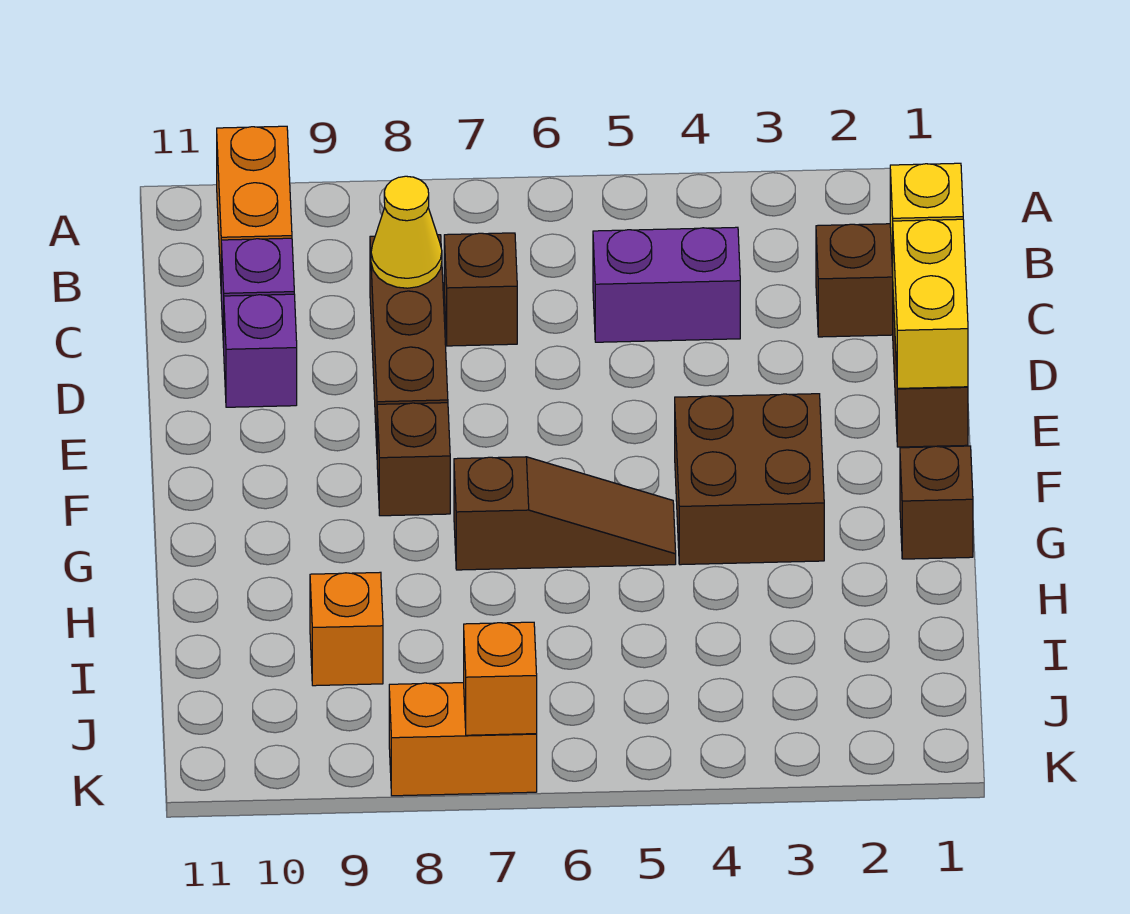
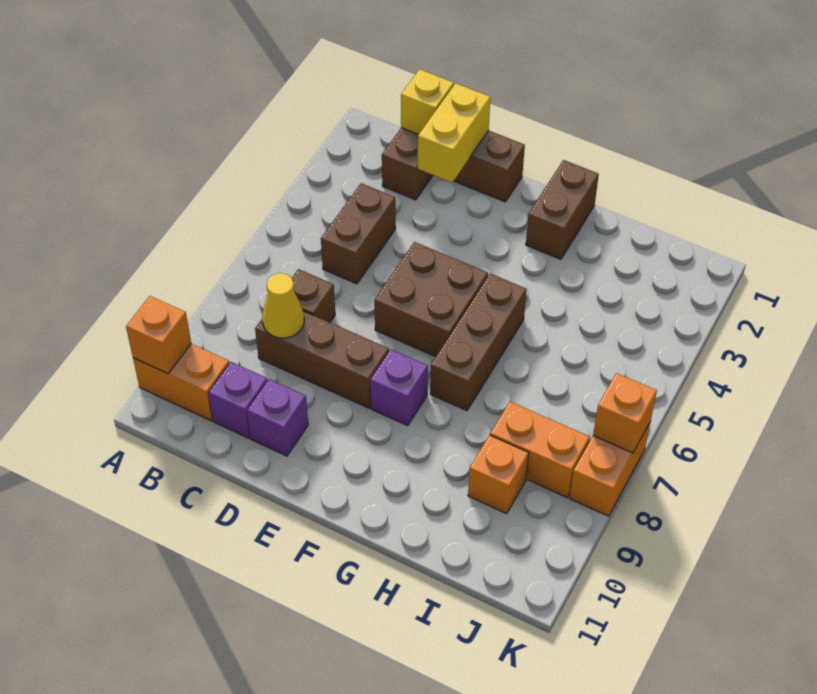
none -> orange 1x1 brick [126,296,191,374]
purple 1x2 brick [593,227,740,342] -> brown 1x2 brick [321,183,396,284]
yellow 1x2 brick [893,219,968,388] -> yellow 1x2 brick turned to [418,83,490,182]
brown 2x2 brick [675,394,824,565] -> brown 2x2 brick moved to [374,242,488,357]
brown 1x1 brick [377,403,450,516] -> purple 1x1 brick [370,350,428,426]
brown 1x1 brick [900,446,973,559] -> brown 1x2 brick [526,160,599,259]
brown 1x3 slope [454,457,676,570] -> brown 1x3 brick [430,274,527,411]
none -> orange 1x2 brick [490,402,590,497]

